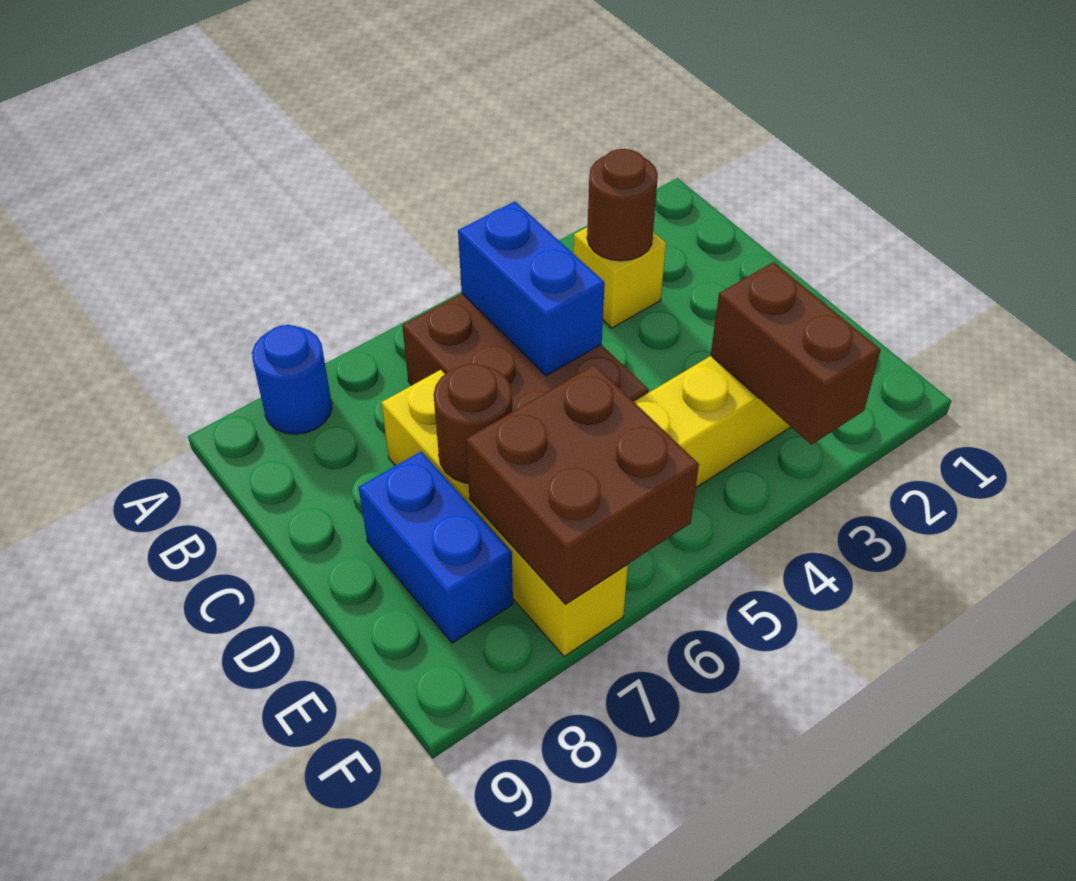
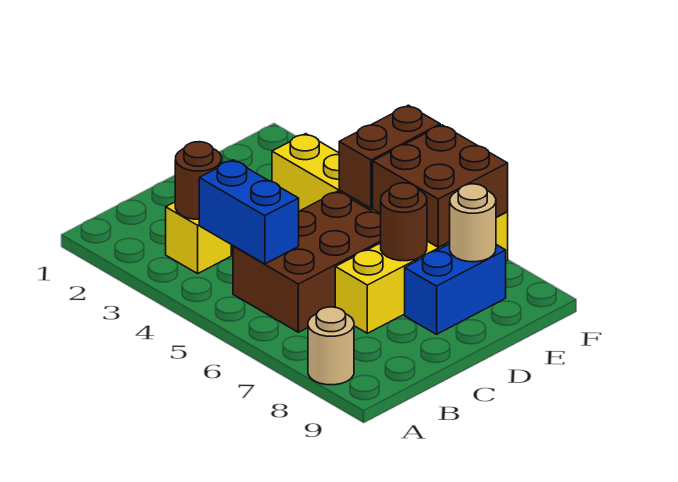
blue 1x1 round brick [252,325,332,434] -> tan 1x1 round brick [308,307,354,385]
blue 1x2 brick [458,201,605,376] -> blue 1x2 brick turned to [199,160,299,264]
brown 1x2 brick [711,262,881,445] -> brown 1x2 brick moved to [339,105,440,208]
none -> tan 1x1 round brick [450,184,496,262]

